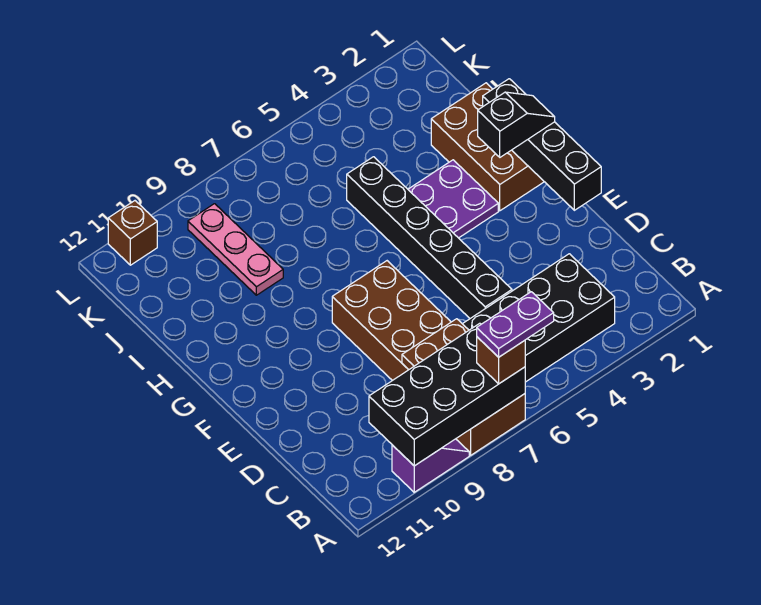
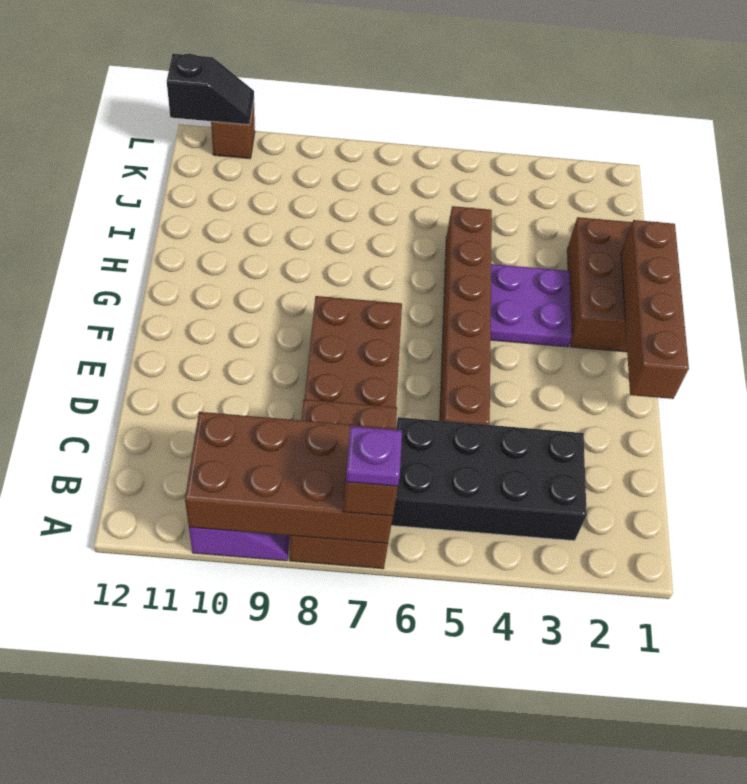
purple 1x2 plate [477,292,554,357] -> purple 1x1 plate [346,426,402,486]
black 2x4 brick [369,323,525,466] -> brown 2x4 brick [185,412,398,543]
black 1x6 brick [347,157,512,318] -> brown 1x6 brick [440,206,492,425]
black 1x4 brick [483,79,601,210] -> brown 1x4 brick [621,220,689,399]
black 1x2 slope [478,92,555,157] -> black 1x2 slope moved to [167,54,254,125]
pink 1x3 plate [188,204,283,295] -> none

